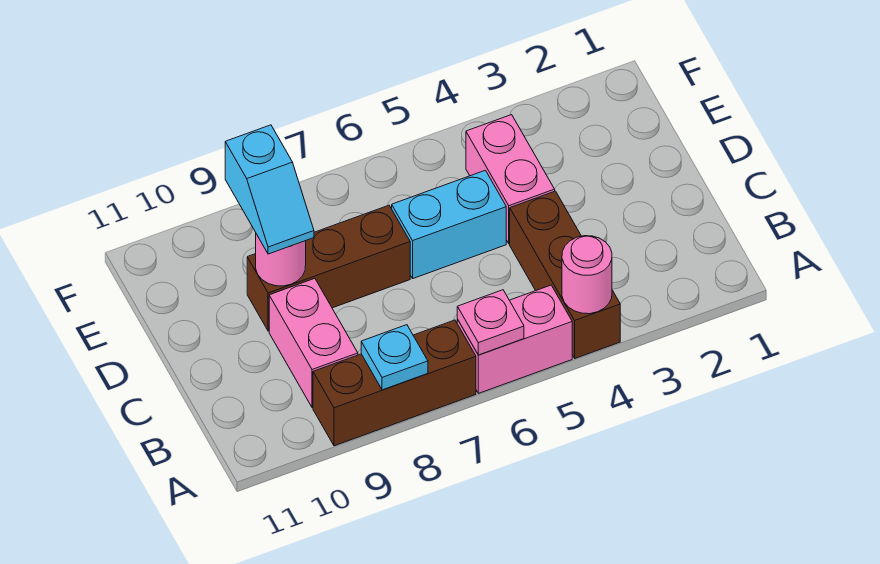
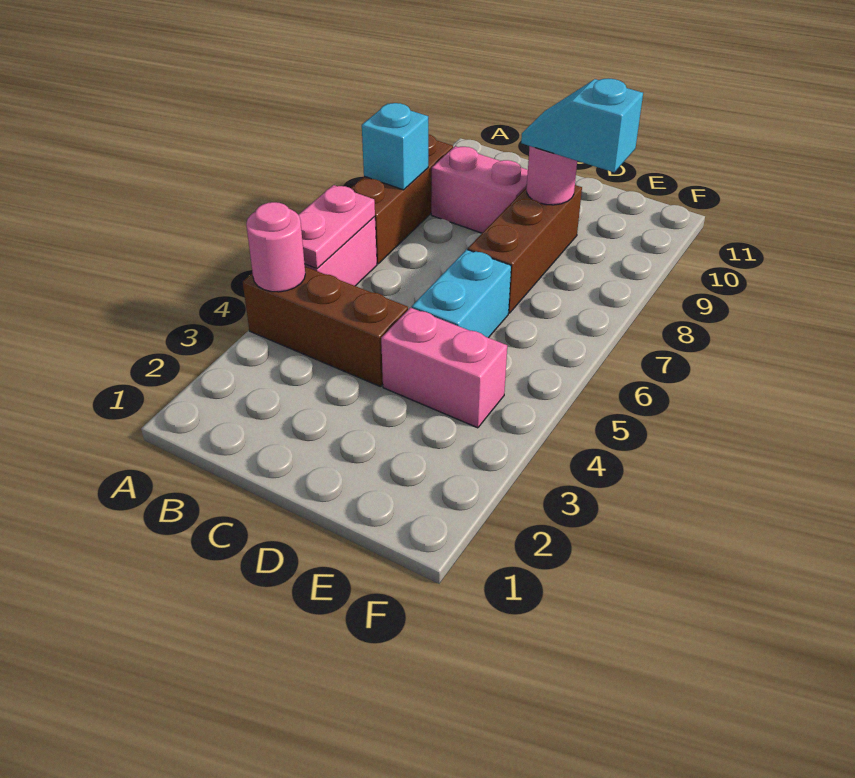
pink 1x1 plate [457,290,524,355] -> pink 1x2 plate [298,185,375,269]
cyan 1x1 plate [361,325,428,390] -> cyan 1x1 brick [362,103,428,190]

